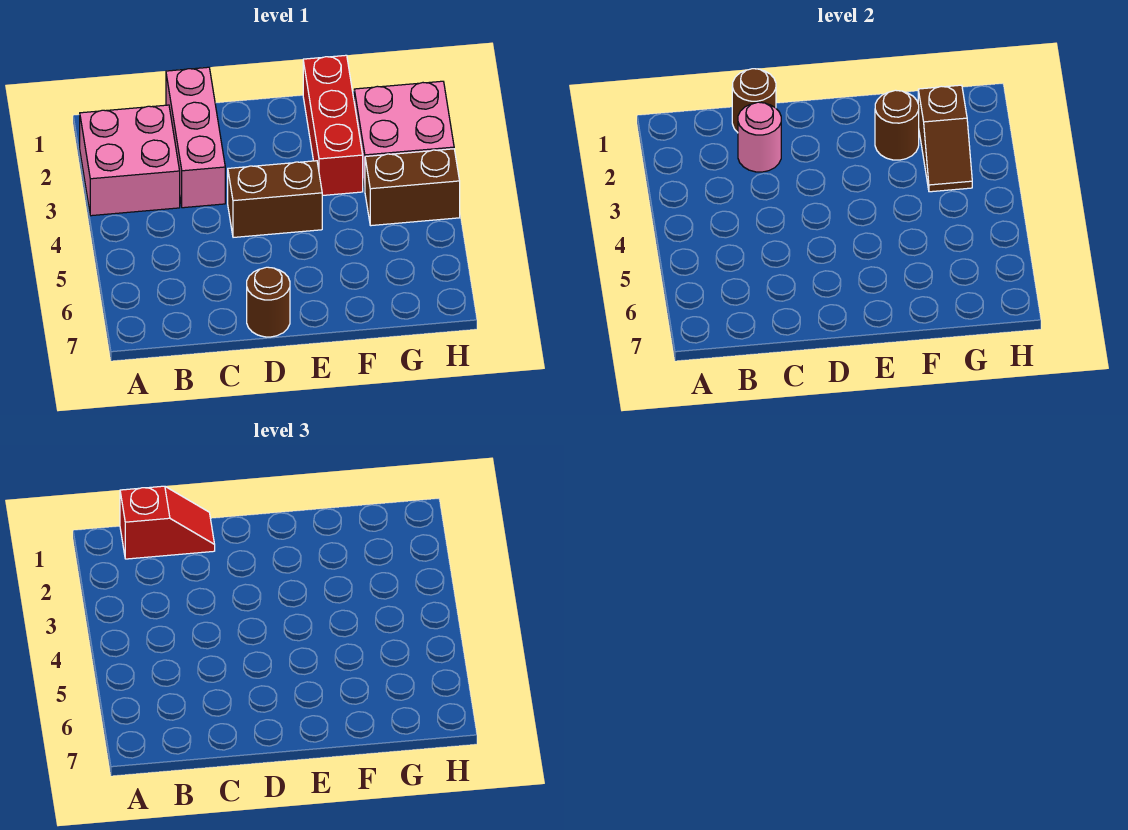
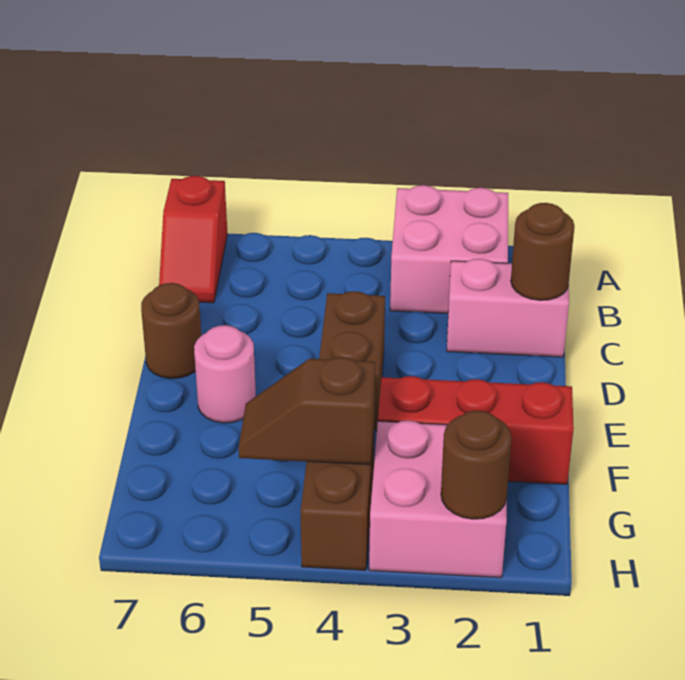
red 1x2 slope [120,486,215,559] -> red 1x2 slope moved to [159,176,227,303]
pink 1x3 brick [166,67,225,208] -> pink 1x2 brick [447,259,569,357]
pink 1x1 round brick [738,102,781,172] -> pink 1x1 round brick moved to [194,325,256,423]
brown 1x1 round brick [875,90,919,160] -> brown 1x1 round brick moved to [441,410,512,519]
brown 1x2 slope [918,85,972,192] -> brown 1x2 slope moved to [239,357,375,465]

